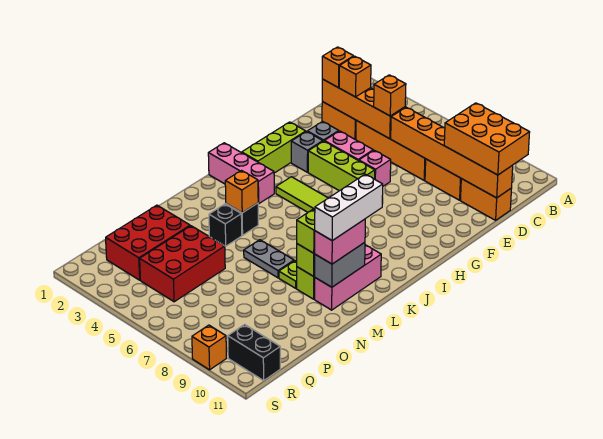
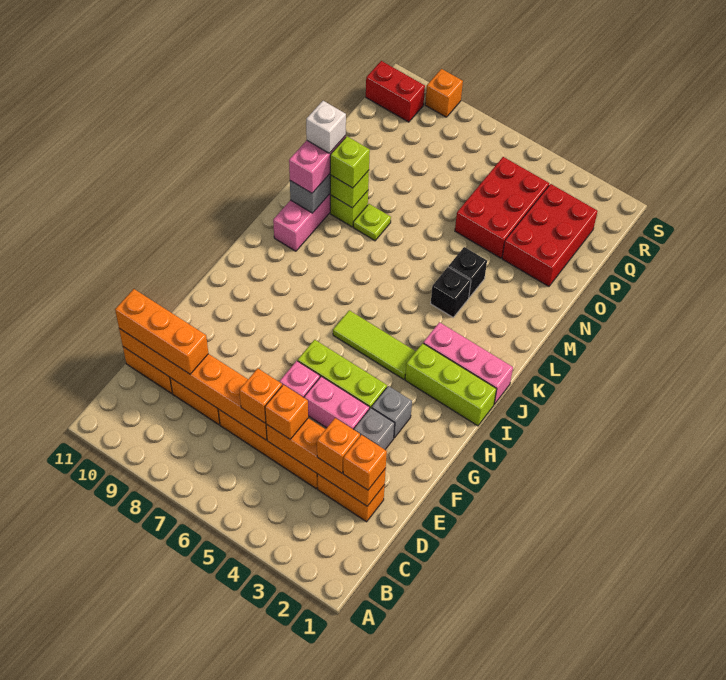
orange 2x3 brick [444,103,530,175] -> orange 1x3 brick [115,289,208,374]
lime 1x3 brick [242,122,306,173] -> lime 1x3 brick turned to [405,343,497,426]
white 1x3 brick [315,174,383,241] -> white 1x1 brick [306,101,346,153]
orange 1x1 brick [225,171,258,213] -> orange 1x1 brick moved to [239,368,282,423]
grey 1x2 plate [244,240,294,278] -> none
black 1x2 brick [228,324,280,381] -> red 1x2 brick [366,61,425,122]

